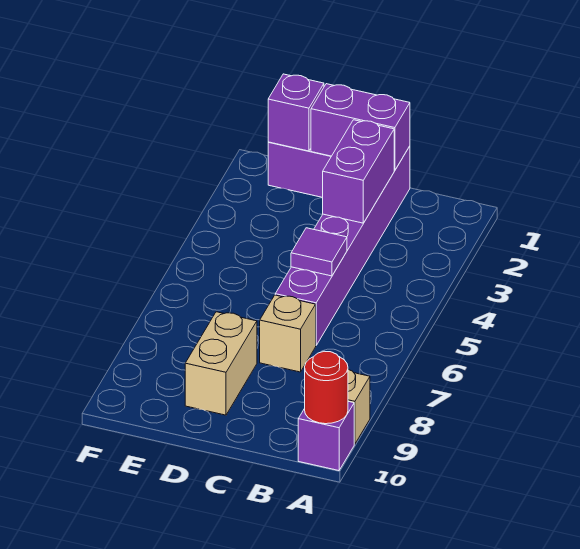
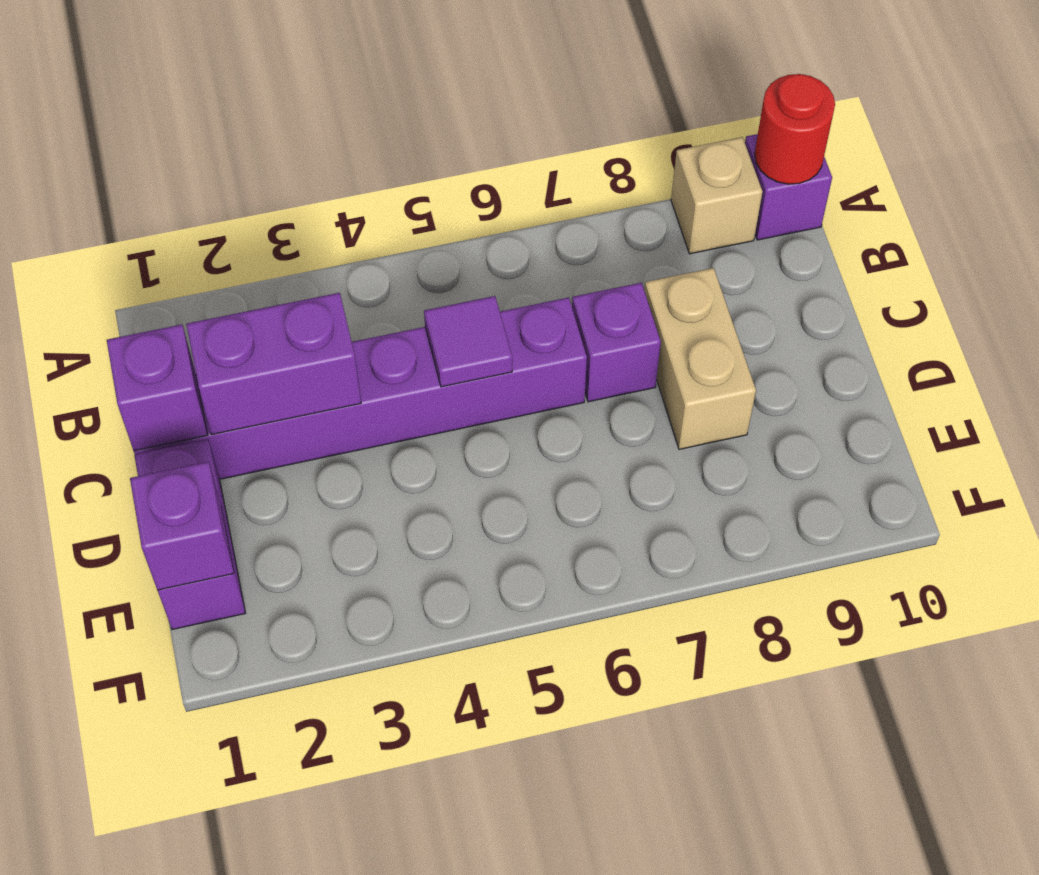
purple 1x2 brick [311,84,410,170] -> purple 1x1 brick [107,325,207,451]
tan 1x1 brick [260,295,316,372] -> purple 1x1 brick [572,283,661,402]
tan 1x2 brick [185,312,257,415] -> tan 1x2 brick turned to [644,268,756,449]

